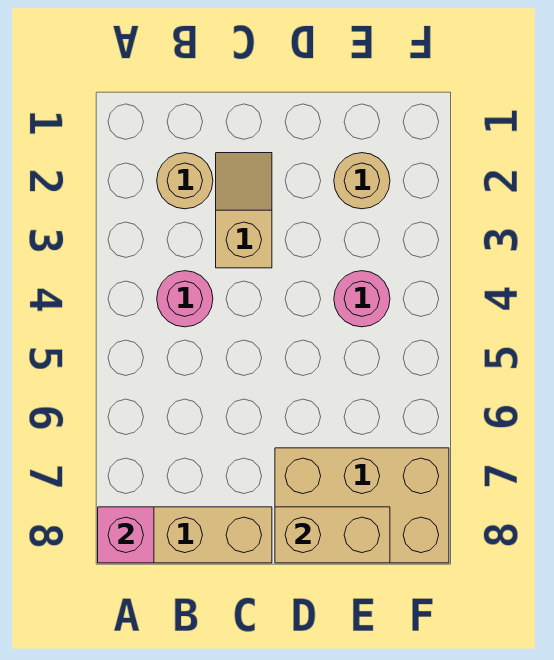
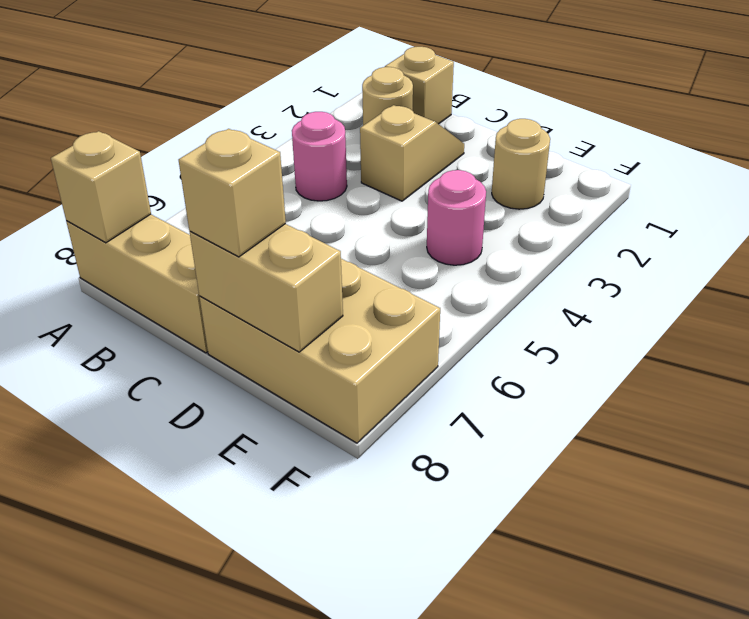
pink 1x1 brick [98,507,154,563] -> tan 1x1 brick [51,131,151,243]
none -> tan 1x1 brick [385,47,454,124]
none -> tan 1x1 brick [179,129,286,257]

